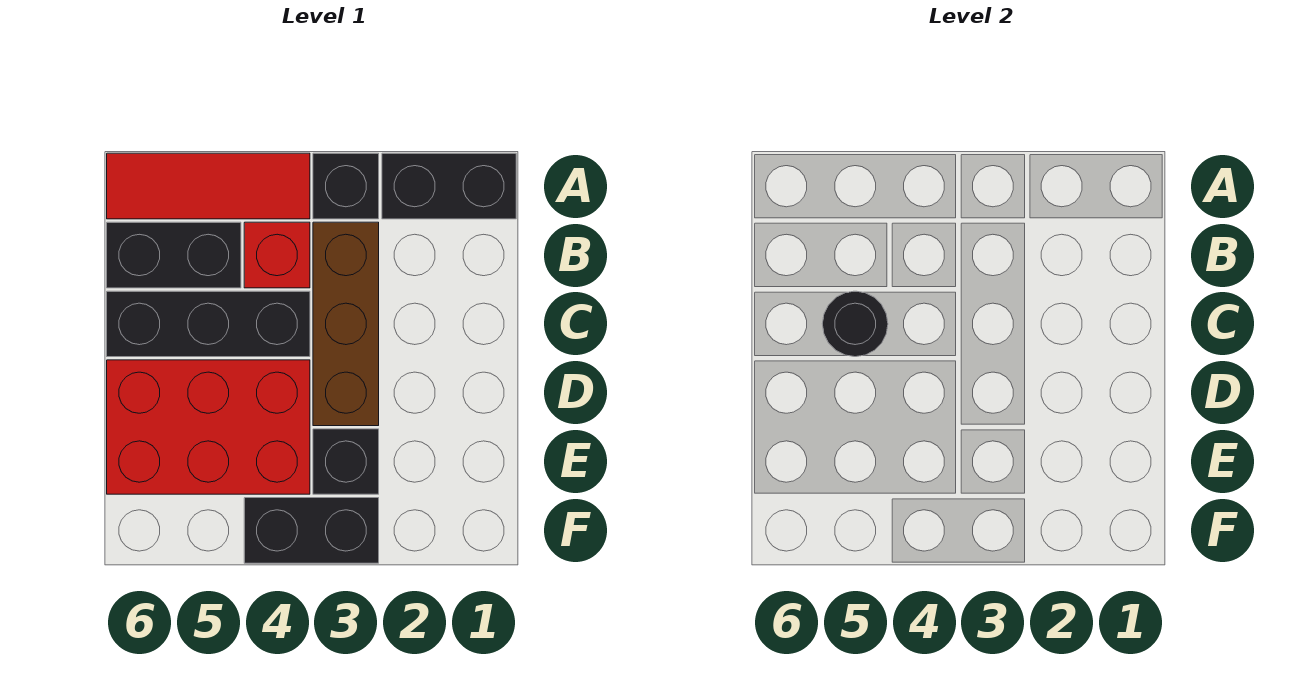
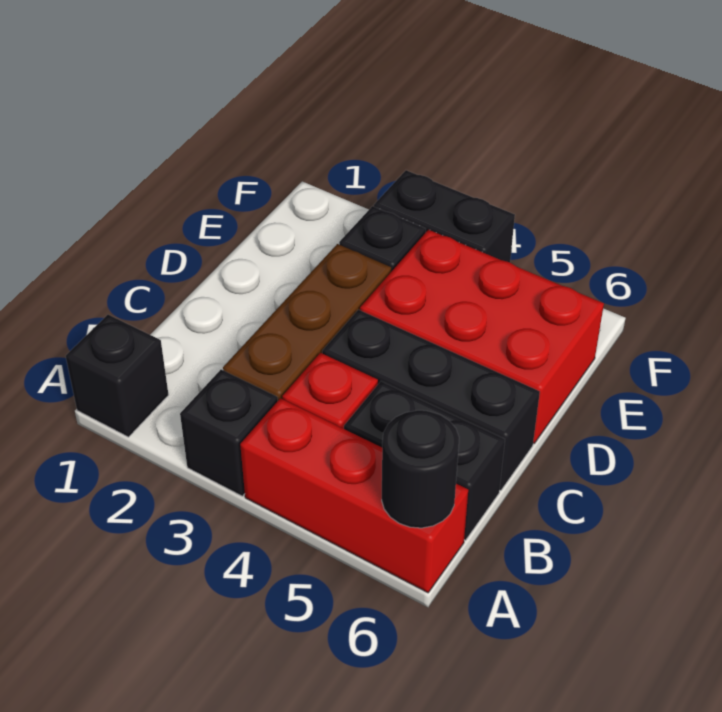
black 1x2 brick [382,153,516,219] -> black 1x1 brick [66,315,169,437]
red 1x3 tile [107,153,310,219] -> red 1x3 brick [240,398,468,593]
black 1x1 round brick [822,291,888,357] -> black 1x1 round brick moved to [382,410,459,528]

